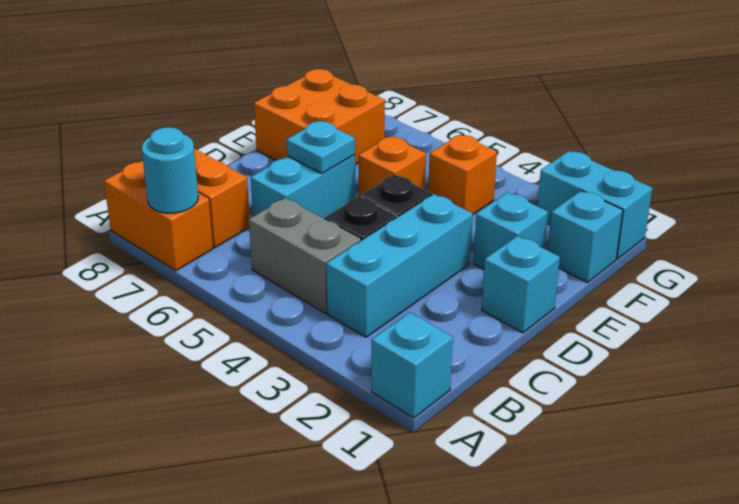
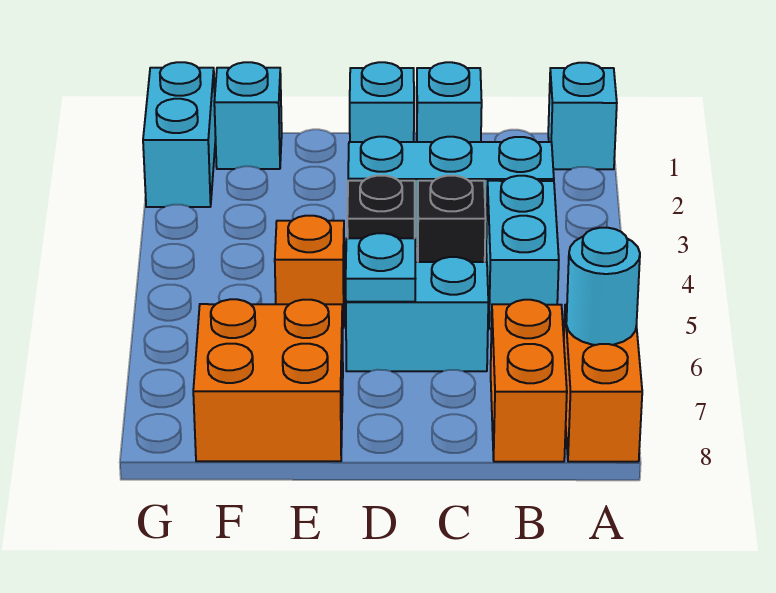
grey 1x2 brick [249,198,361,313] -> cyan 1x2 brick [486,176,559,329]
cyan 1x1 brick [474,192,548,269] -> cyan 1x1 brick moved to [417,62,482,142]
orange 1x1 brick [428,135,497,214] -> none

